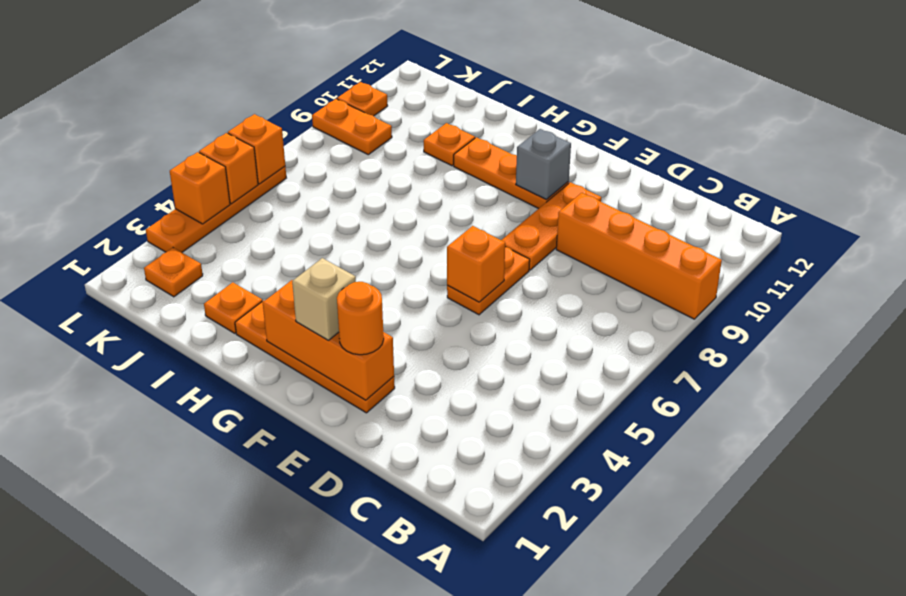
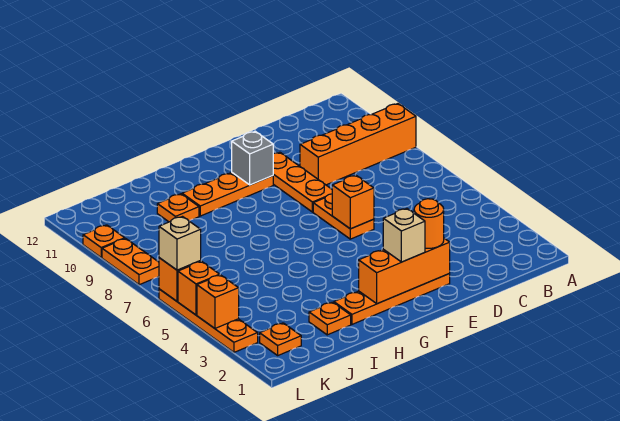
orange 1x2 plate [312,99,392,155] -> orange 1x2 plate turned to [102,239,159,285]
none -> tan 1x1 brick [159,217,201,270]

